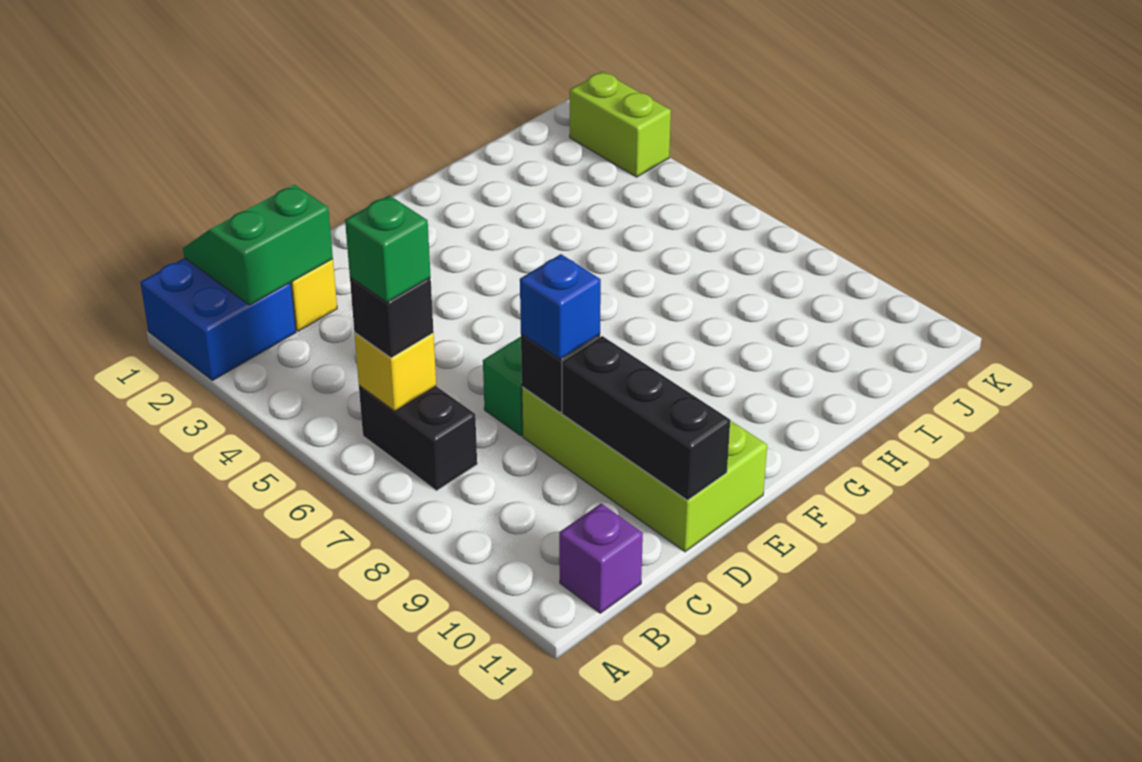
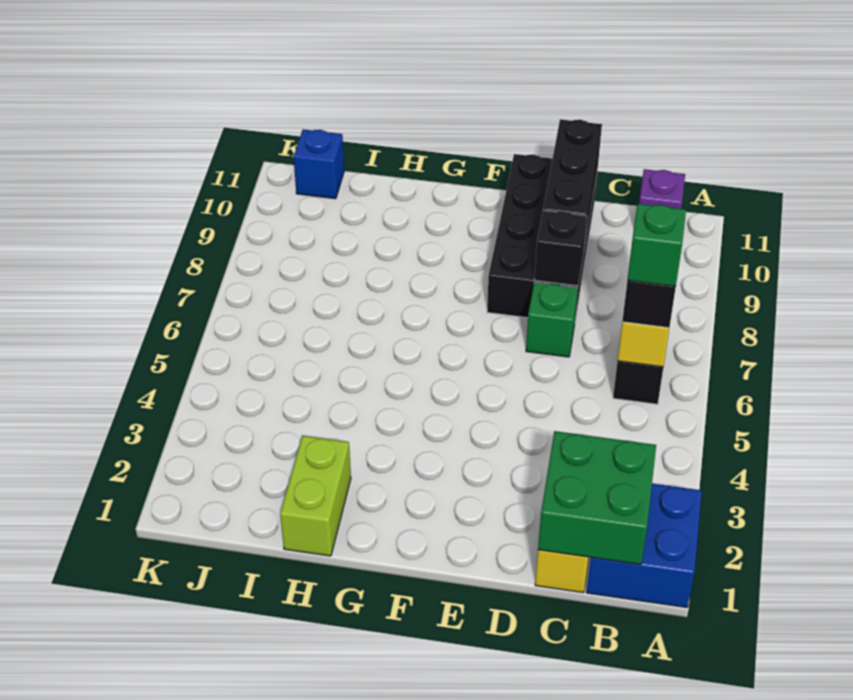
green 2x2 slope [183,185,333,305] -> green 2x2 brick [538,431,656,564]
lime 2x4 brick [522,387,767,552] -> black 2x4 brick [487,154,598,319]
blue 1x1 brick [520,254,601,359] -> blue 1x1 brick moved to [294,129,344,199]
lime 1x2 brick [570,72,671,177] -> lime 1x2 brick moved to [280,436,351,556]

